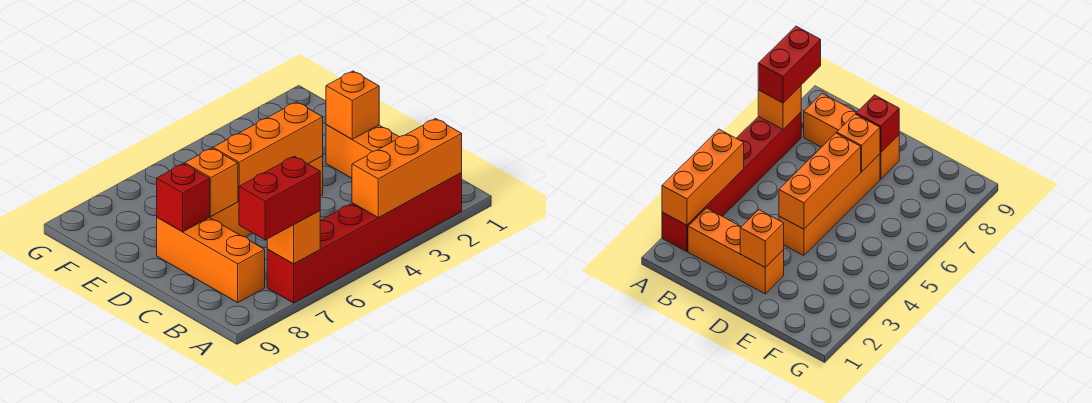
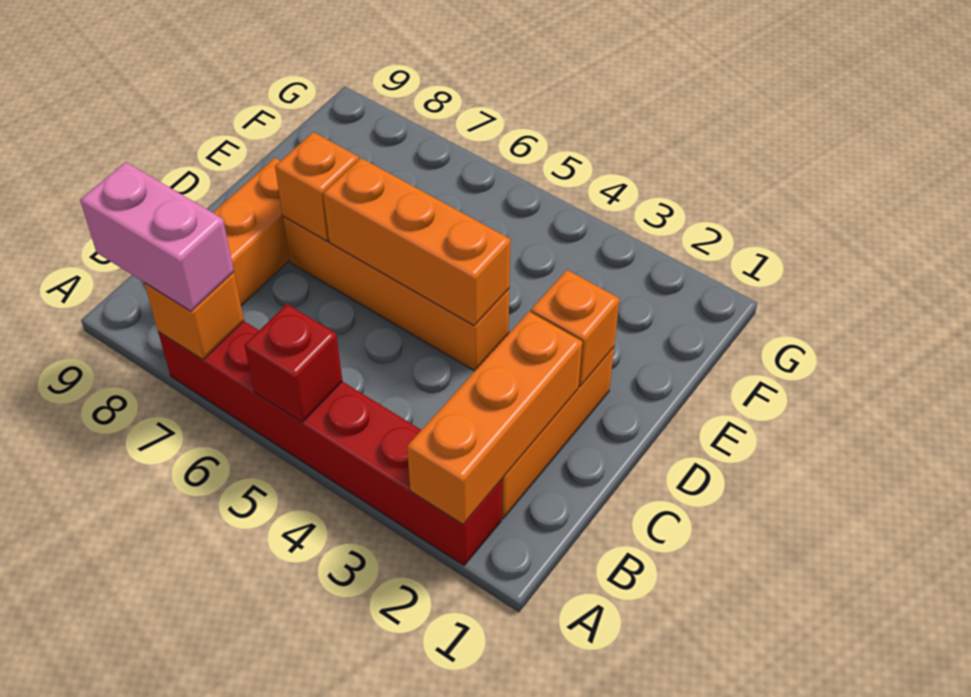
orange 1x3 brick [352,119,462,218] -> orange 1x3 brick turned to [407,312,582,524]
red 1x2 brick [239,156,320,240] -> pink 1x2 brick [80,162,234,311]
red 1x1 brick [157,164,210,232] -> red 1x1 brick moved to [244,304,342,422]

